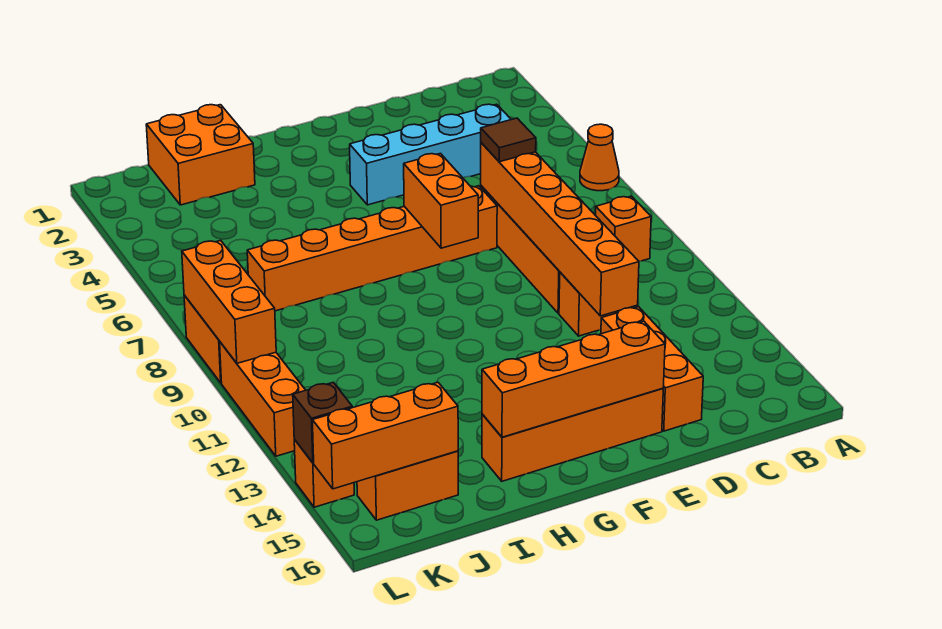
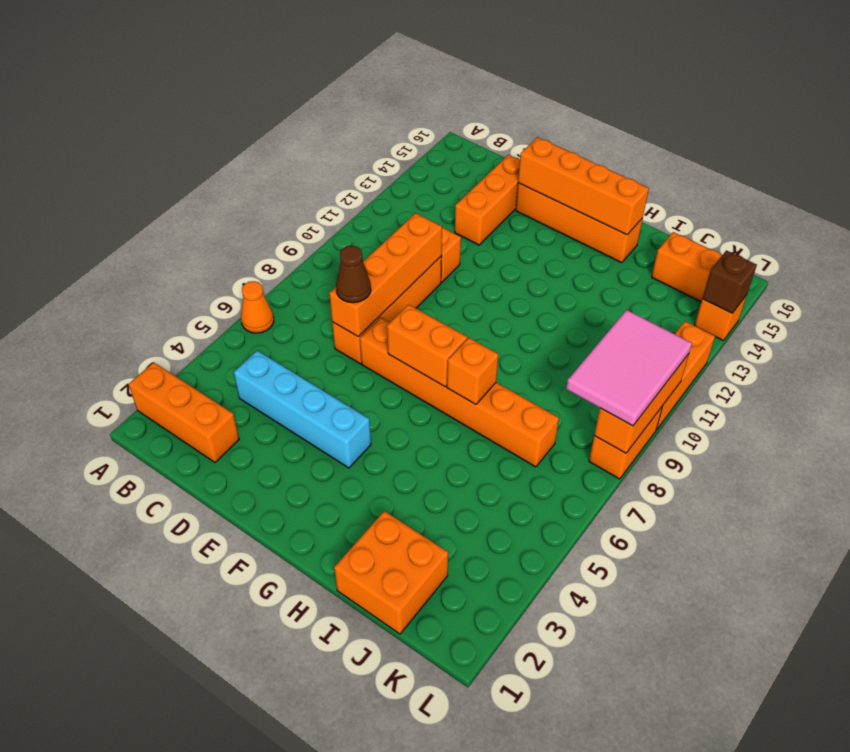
orange 1x1 brick [596,196,651,261] -> orange 1x1 brick moved to [447,338,498,404]
orange 1x6 brick [481,143,639,316] -> orange 1x4 brick [329,213,442,337]
brown 1x1 tile [481,118,536,162] -> brown 1x1 cone [336,246,371,303]
orange 1x2 brick [404,153,478,248] -> orange 1x2 brick turned to [387,304,467,387]
orange 1x3 brick [312,382,458,489] -> orange 1x3 brick moved to [129,362,239,462]
none -> pink 2x3 tile [566,310,692,426]

